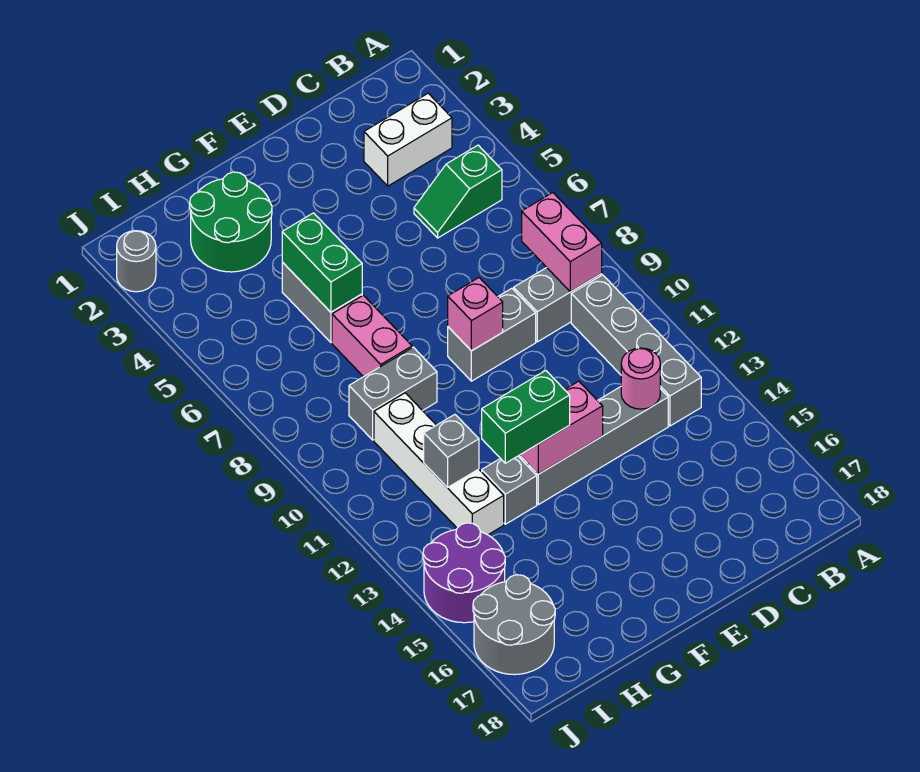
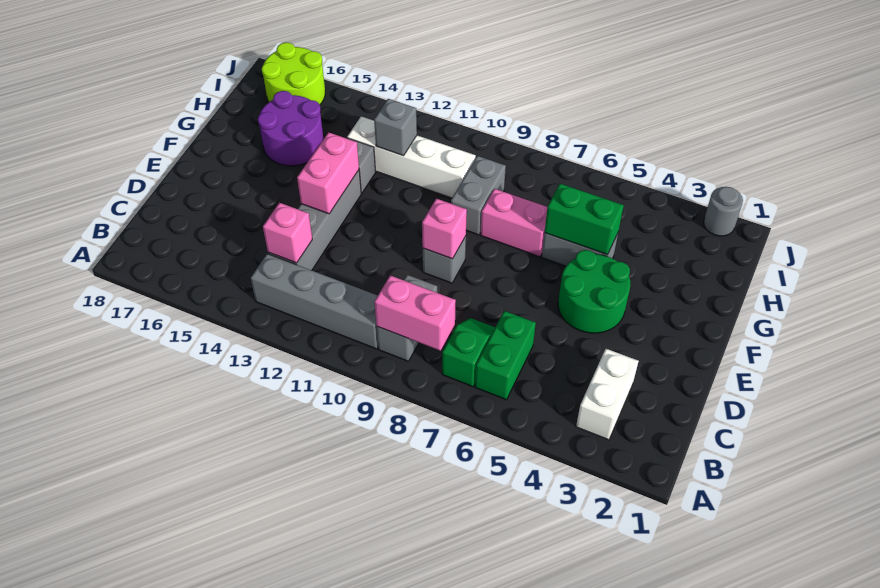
green 1x2 slope [414,145,502,238] -> green 1x2 slope moved to [442,318,495,387]
pink 1x1 round brick [621,348,660,409] -> pink 1x1 brick [263,203,312,263]
grey 1x2 brick [448,288,536,381] -> grey 1x1 brick [423,236,466,283]
green 1x2 brick [482,371,570,463] -> green 1x2 brick moved to [475,311,536,400]
green 2x2 round brick [190,172,272,272] -> green 2x2 round brick moved to [558,250,630,333]
purple 2x2 round brick [423,523,505,623] -> purple 2x2 round brick moved to [258,91,323,166]
grey 2x2 round brick [473,575,555,675] -> lime 2x2 round brick [262,42,325,105]

